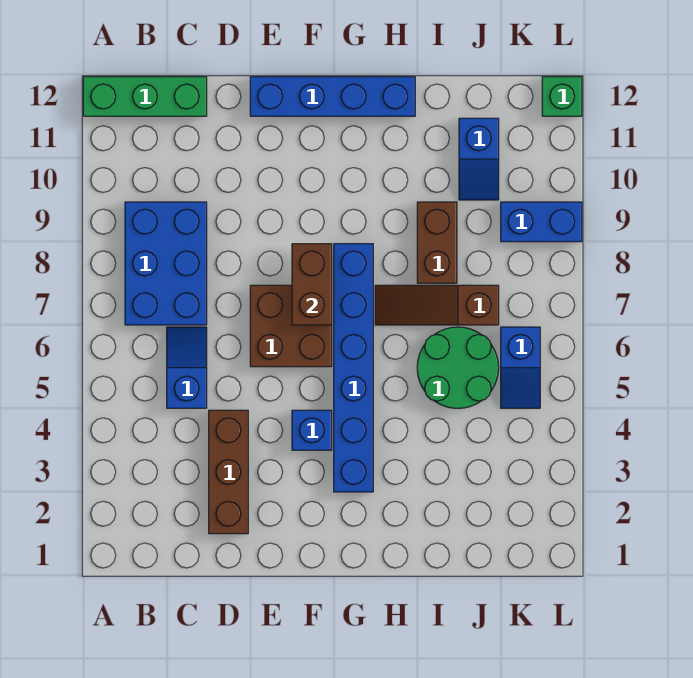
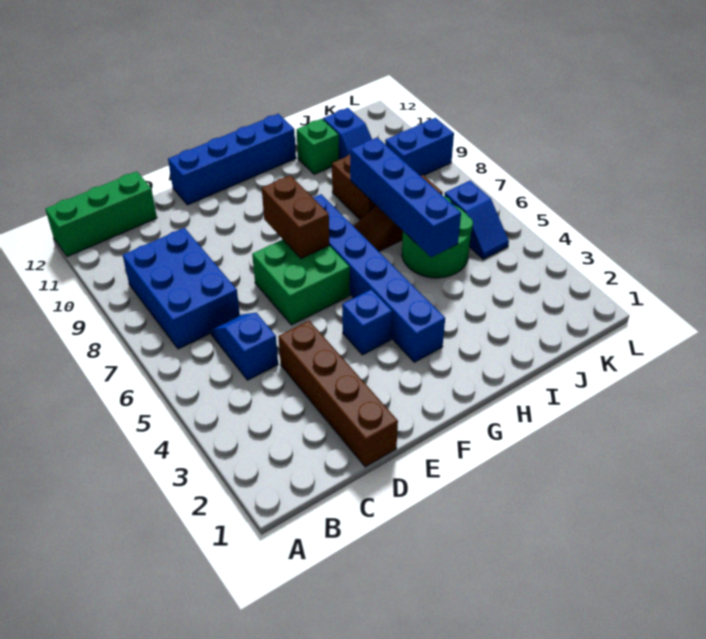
brown 1x3 brick [209,410,248,534] -> brown 1x4 brick [278,321,398,467]
brown 2x2 brick [250,285,332,367] -> green 2x2 brick [252,240,350,325]
none -> blue 1x4 brick [350,138,461,257]
green 1x1 brick [542,77,582,116] -> green 1x1 brick moved to [297,119,339,174]

